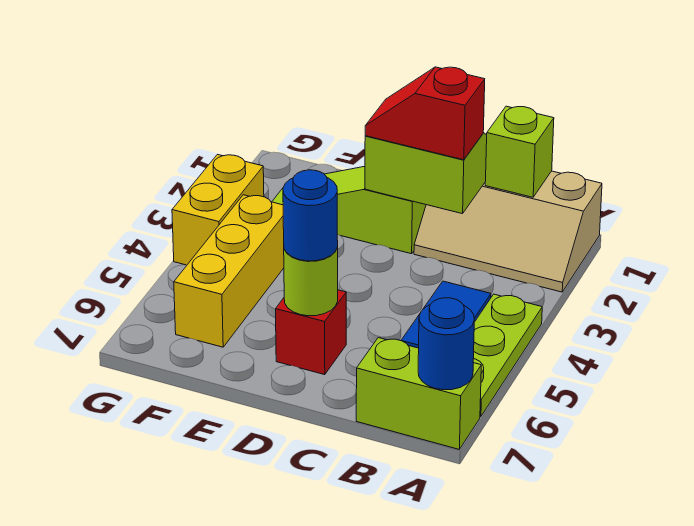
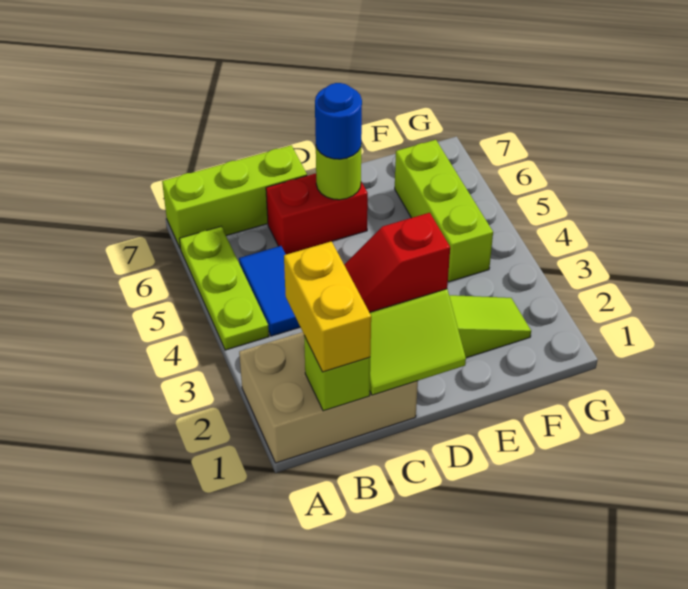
tan 2x3 slope [414,171,602,292] -> tan 2x3 brick [239,332,418,463]
lime 1x2 brick [356,338,481,449] -> lime 1x3 brick [162,145,307,249]
blue 1x1 round brick [418,298,474,390] -> none
red 1x2 slope [365,67,485,160] -> red 1x2 slope turned to [344,213,450,312]
red 1x1 brick [276,290,346,375] -> red 1x2 brick [266,173,368,254]
yellow 1x3 brick [174,195,284,347] -> lime 1x3 brick [395,140,493,282]
yellow 1x2 brick [172,155,264,265] -> yellow 1x2 brick moved to [284,241,371,372]

